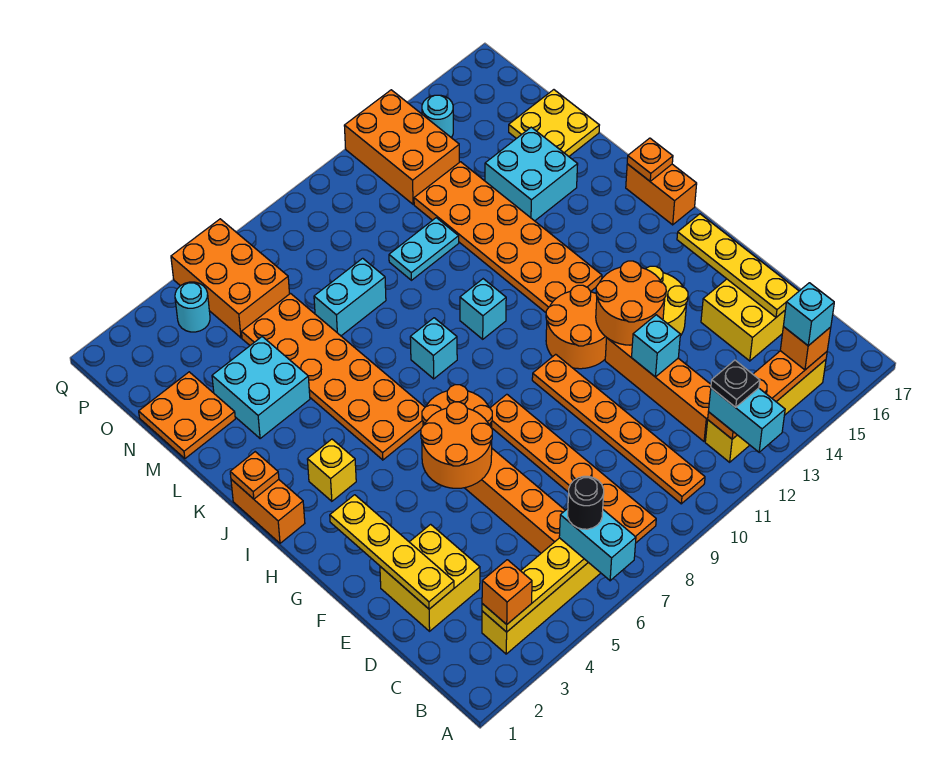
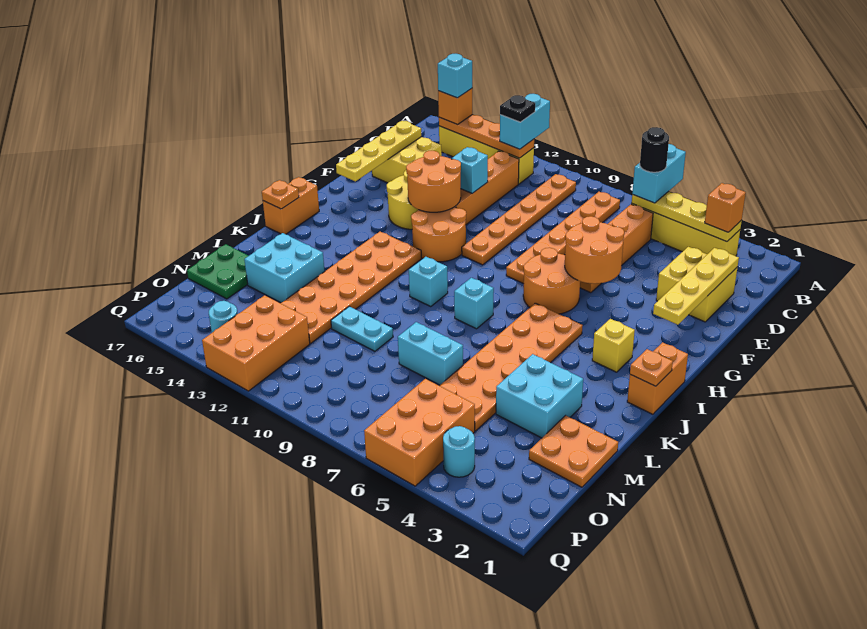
yellow 2x2 plate [509,90,599,156] -> green 2x2 plate [187,244,248,299]

